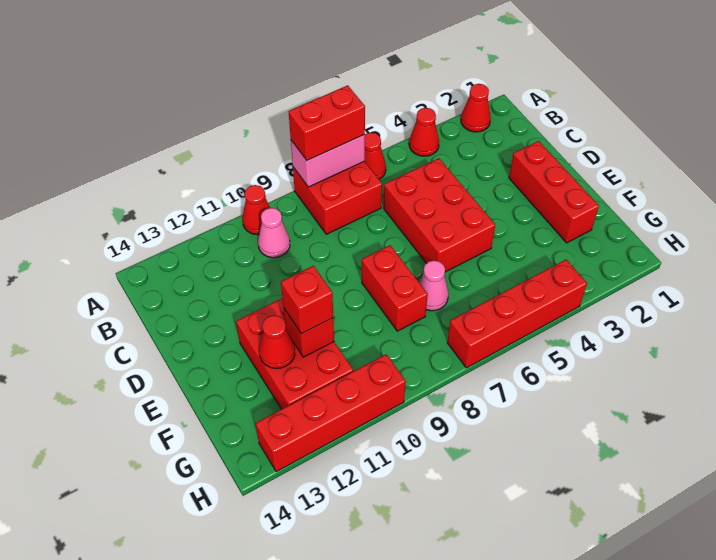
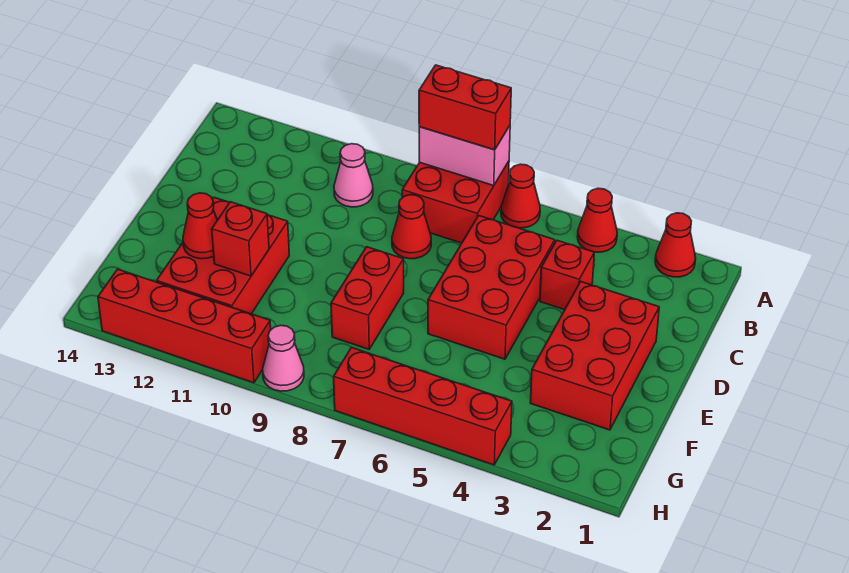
red 1x1 cone [242,185,270,235] -> red 1x1 cone moved to [392,195,431,259]
red 1x3 brick [509,141,599,243] -> red 2x3 brick [530,282,659,430]
pink 1x1 cone [419,261,448,311] -> pink 1x1 cone moved to [263,325,304,391]
red 1x1 brick [281,266,333,334] -> red 1x1 brick moved to [540,240,594,310]

